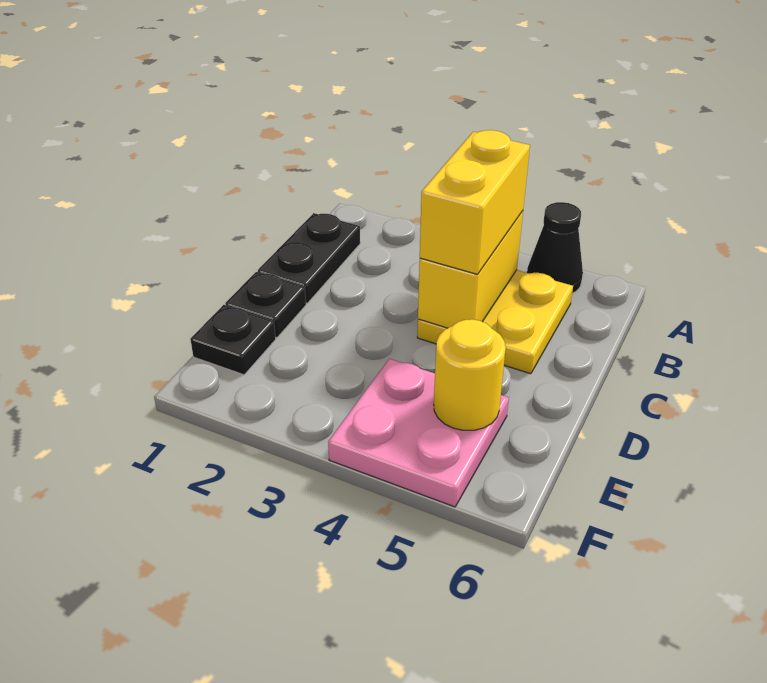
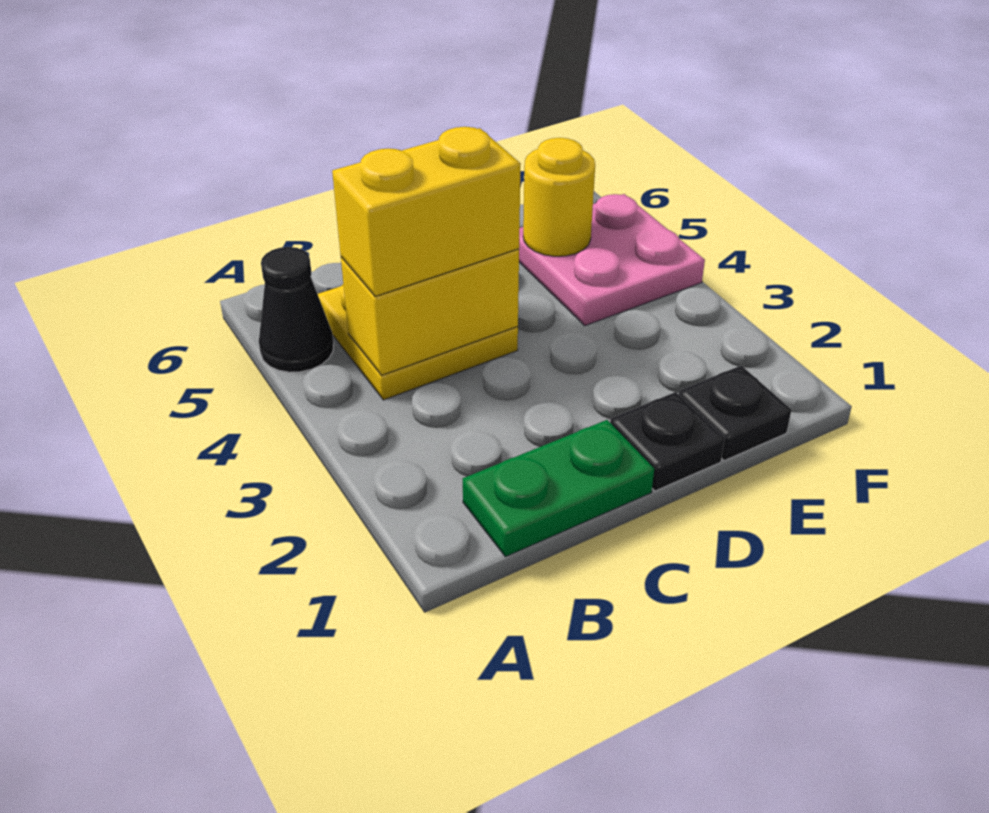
black 1x2 plate [258,213,360,303] -> green 1x2 plate [463,420,654,557]

